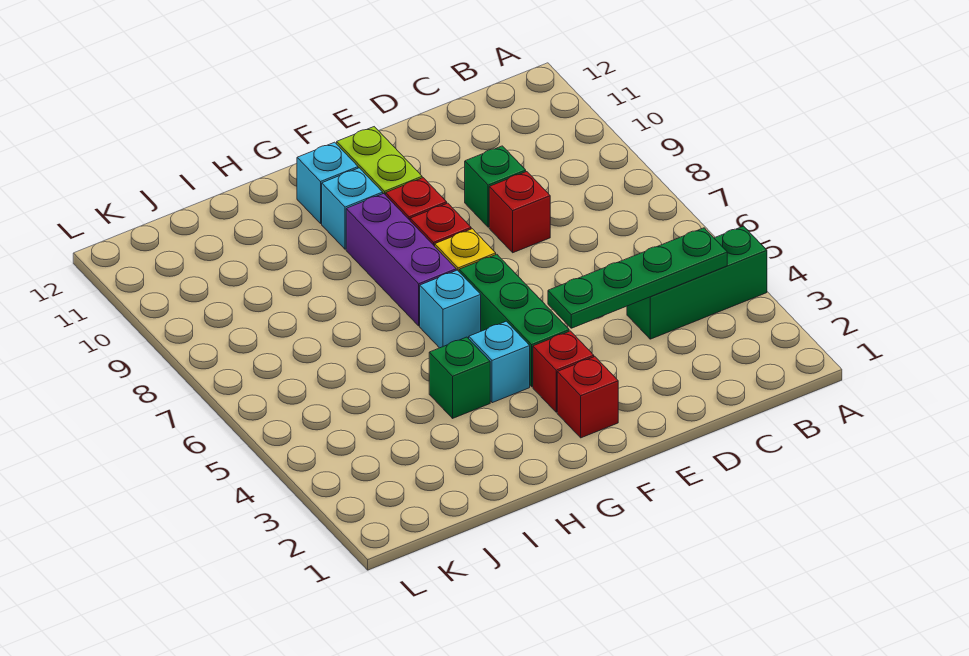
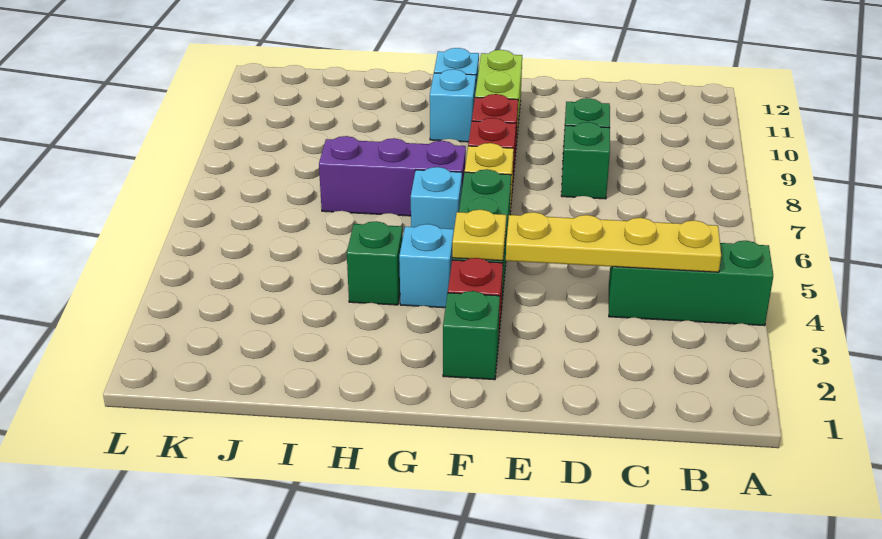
green 1x4 plate [548,228,727,328] -> yellow 1x4 plate [506,212,721,272]
red 1x1 brick [489,172,550,253] -> green 1x1 brick [561,122,610,199]
red 1x1 brick [557,357,618,438] -> green 1x1 brick [443,291,500,380]
none -> yellow 1x1 plate [452,210,506,261]
purple 1x3 brick [346,194,456,326] -> purple 1x3 brick turned to [319,136,466,216]

